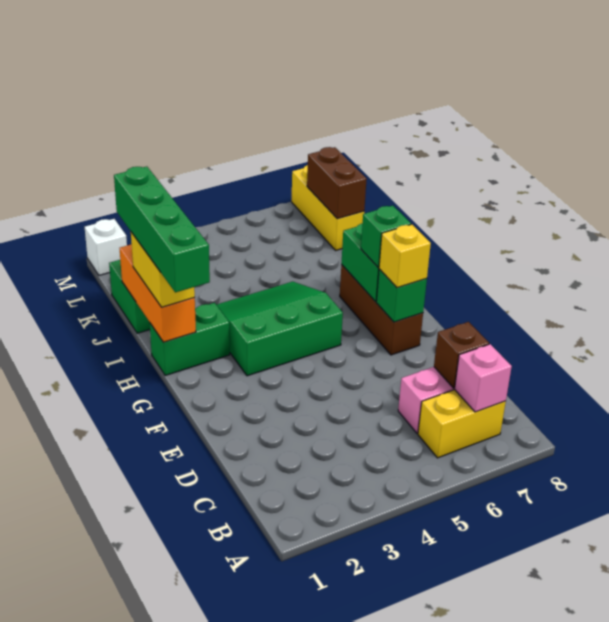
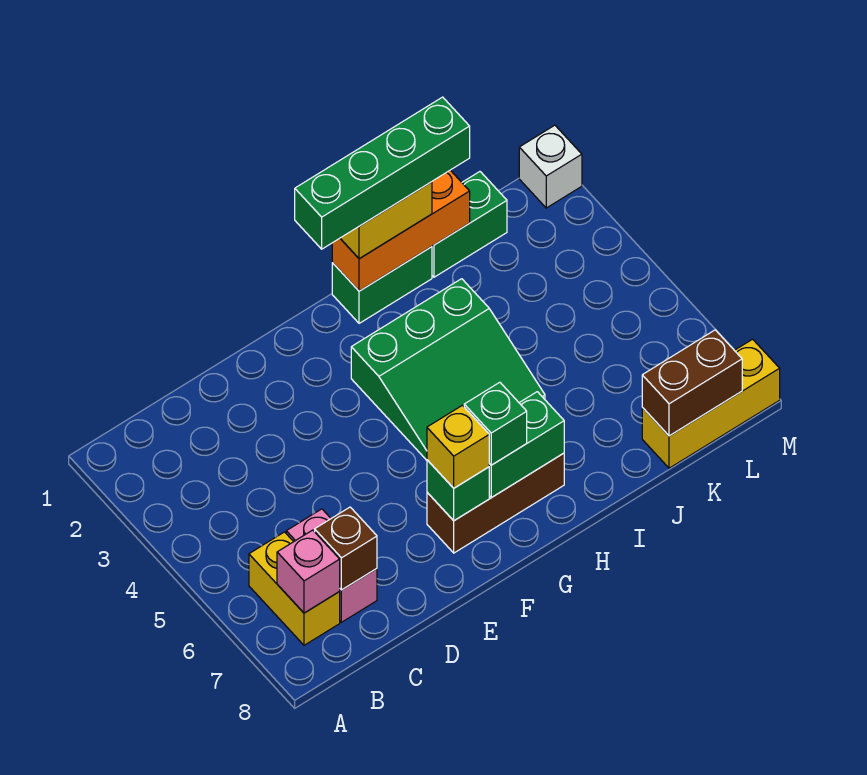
green 3x3 slope [217,282,343,376] -> green 3x3 slope turned to [351,279,545,460]
green 1x2 brick [150,303,230,376] -> green 1x2 brick turned to [332,247,432,323]

